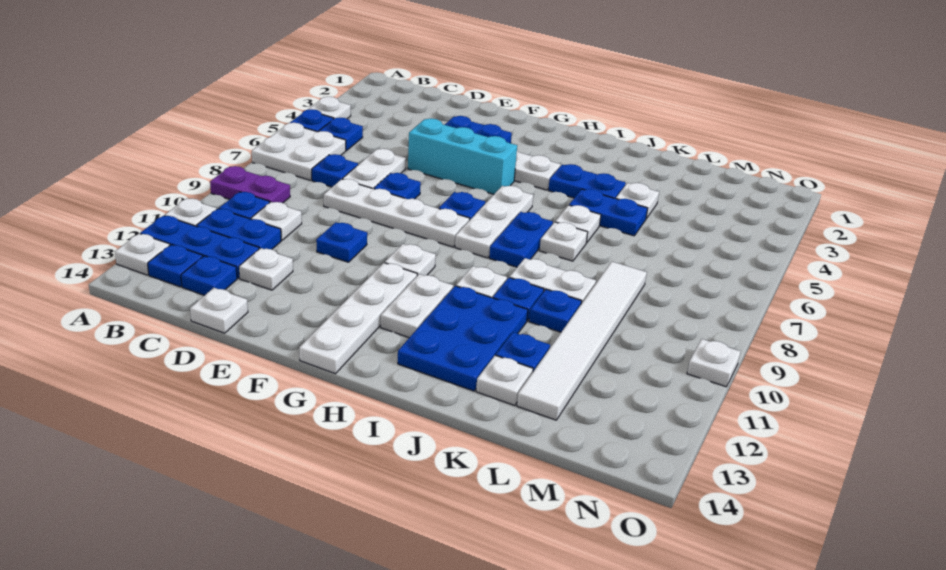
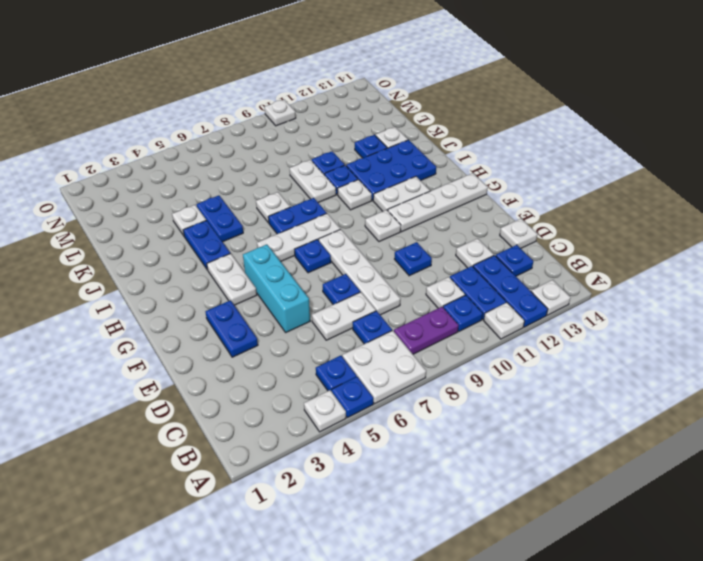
purple 1x2 plate [210,166,290,203] -> purple 1x2 plate turned to [394,307,459,354]
blue 1x1 plate [148,245,203,287] -> none
white 1x1 plate [555,205,601,243] -> none
white 1x6 tile [517,262,647,420] -> none

